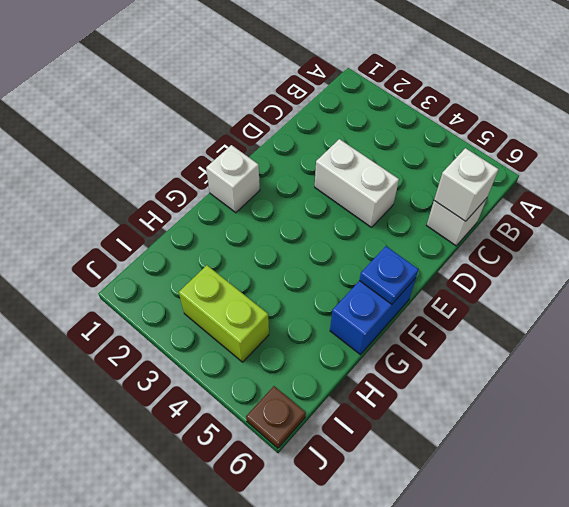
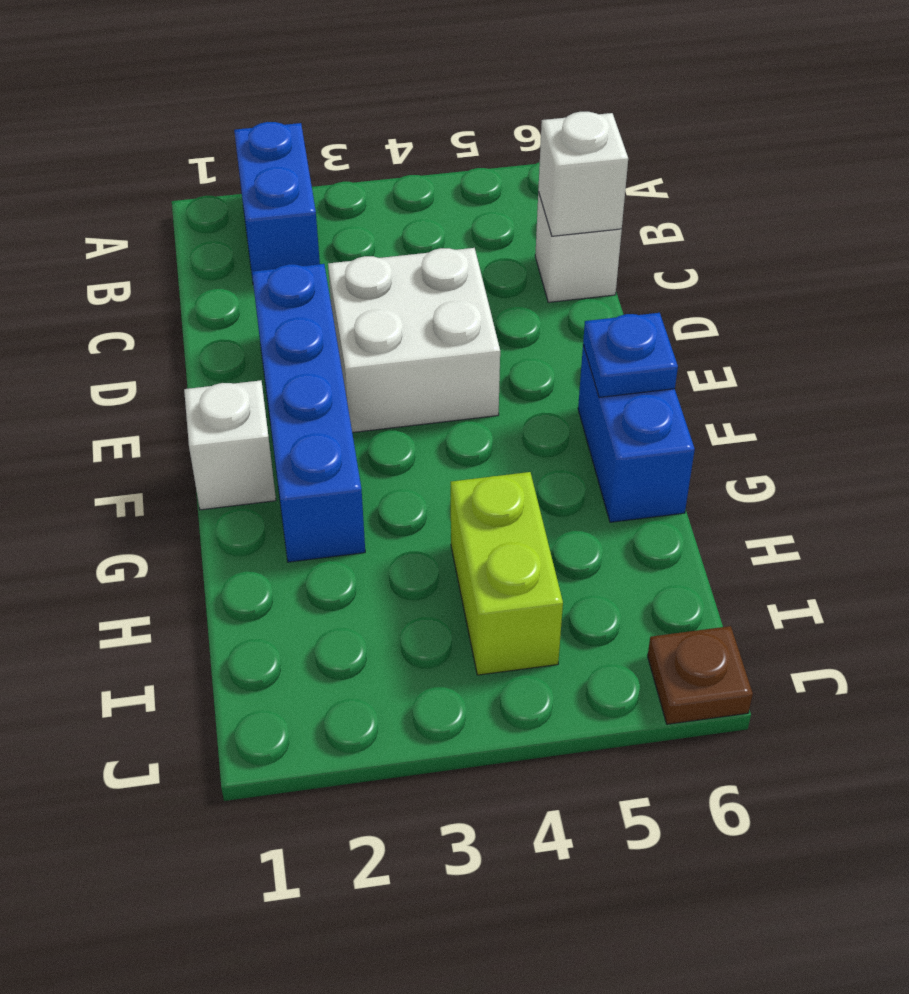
none -> blue 1x2 brick [234,122,320,281]
none -> blue 1x4 brick [252,264,365,562]
white 1x2 brick [315,139,399,227] -> white 2x2 brick [328,248,500,433]
lime 1x2 brick [179,265,269,362] -> lime 1x2 brick turned to [451,472,563,675]

